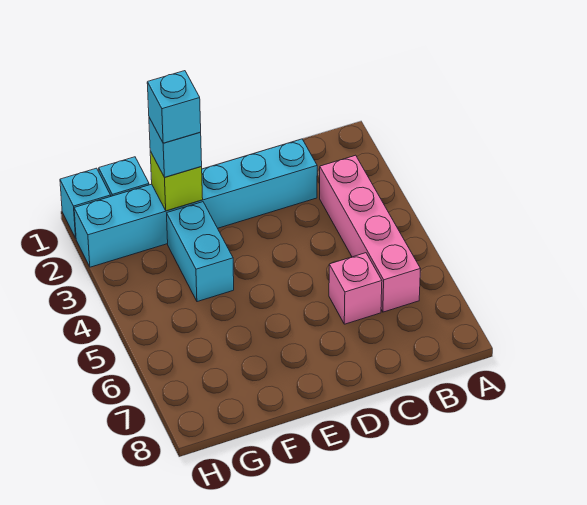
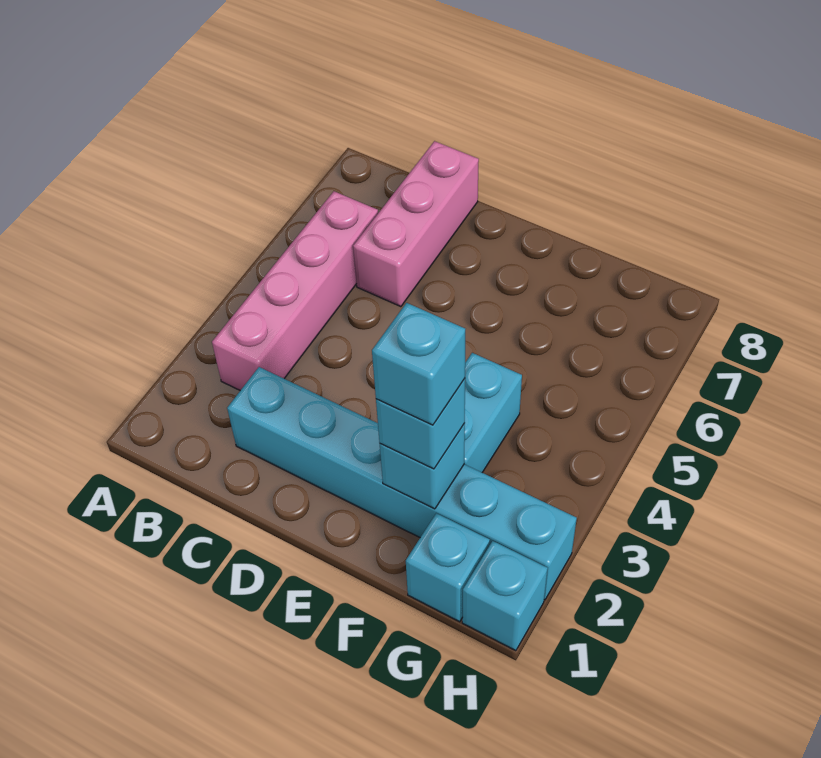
pink 1x1 brick [329,253,382,324] -> pink 1x3 brick [353,141,479,307]
lime 1x1 brick [150,151,203,211] -> cyan 1x1 brick [380,424,465,509]

